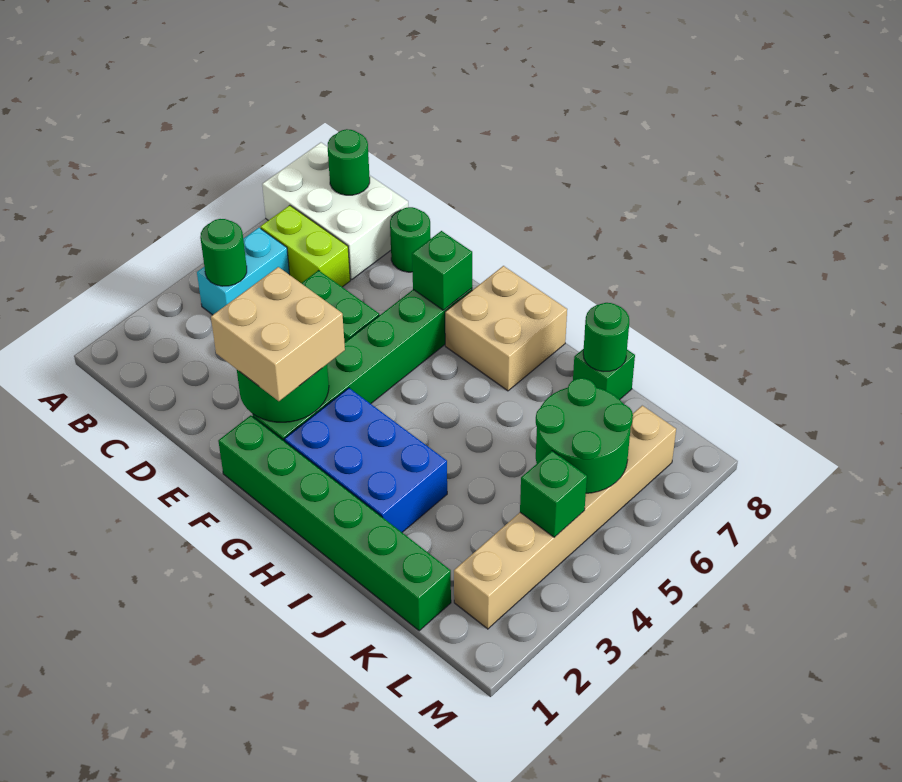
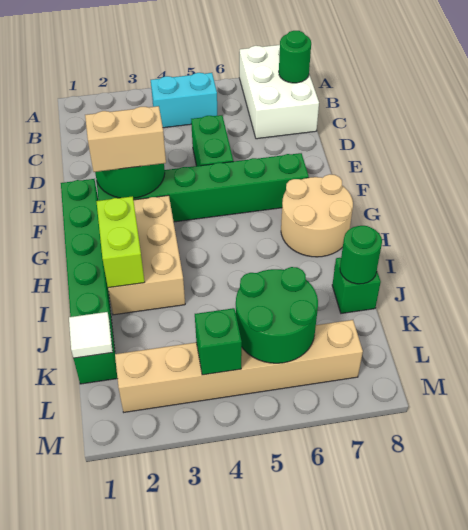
green 1x1 round brick [200,219,247,286] -> none
lime 1x2 brick [261,205,350,287] -> lime 1x2 brick moved to [96,196,145,288]
green 1x1 round brick [390,207,431,272] -> none
tan 2x2 brick [211,267,345,401] -> tan 1x2 brick [85,106,166,172]
green 1x1 brick [412,231,472,310] -> none
blue 2x3 brick [284,388,447,532] -> tan 2x3 brick [108,195,185,315]
tan 2x2 brick [445,266,567,391] -> tan 2x2 round brick [281,174,353,257]
none -> white 1x1 tile [69,312,113,358]

